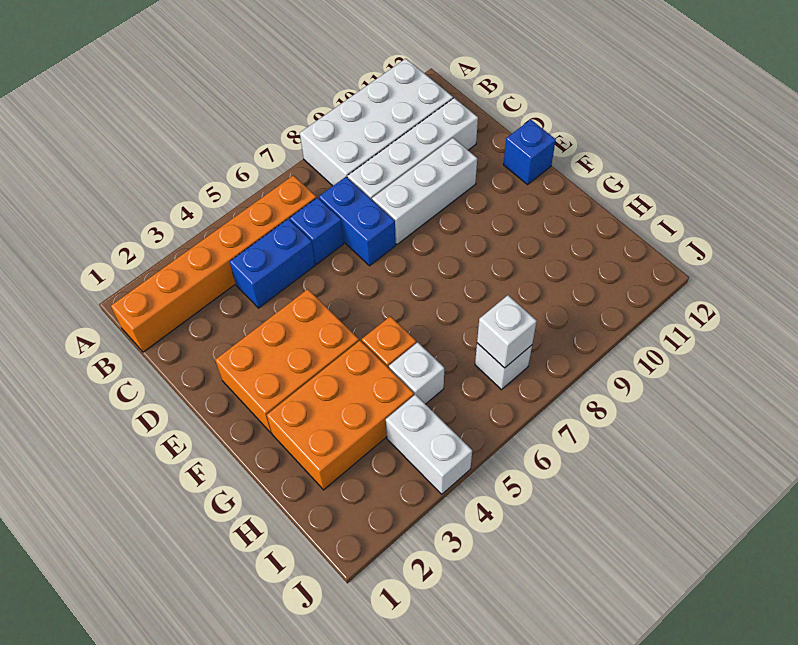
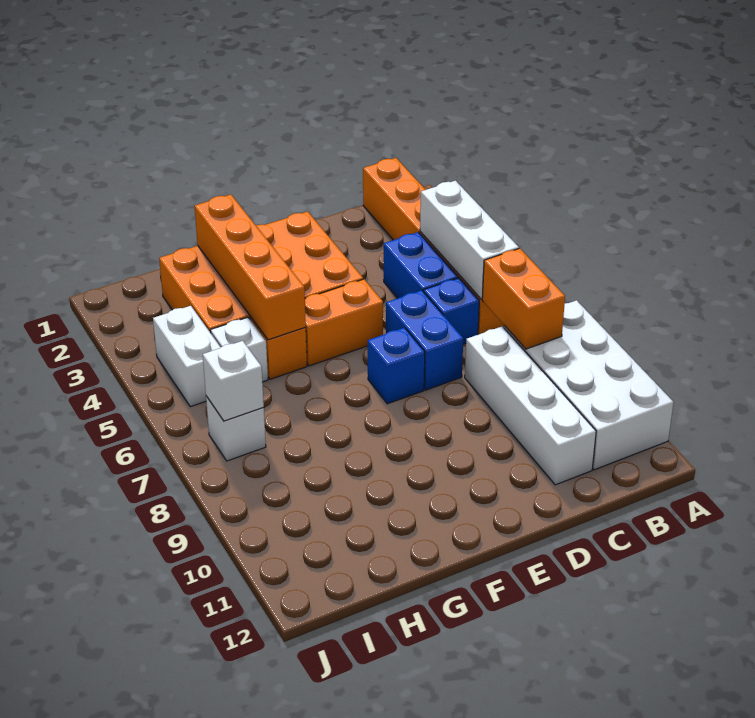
none -> orange 1x2 brick [482,248,565,349]
blue 1x2 brick [319,177,396,266] -> blue 1x2 brick turned to [386,290,463,390]
white 1x3 brick [372,138,477,244] -> white 1x3 brick moved to [420,181,519,299]
none -> orange 1x2 brick [305,279,383,366]
blue 1x1 brick [503,120,556,185] -> blue 1x1 brick moved to [368,328,425,404]
none -> orange 1x4 brick [195,195,306,340]
white 1x2 brick [386,394,472,494] -> white 1x2 brick turned to [153,306,221,407]

